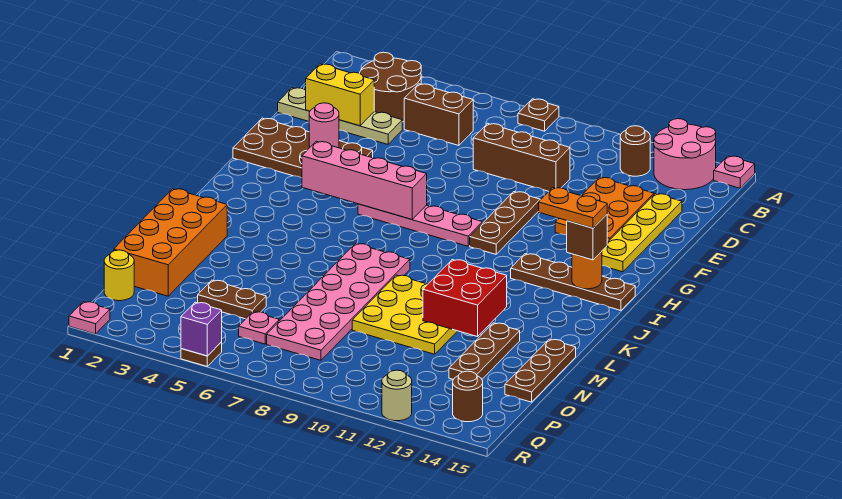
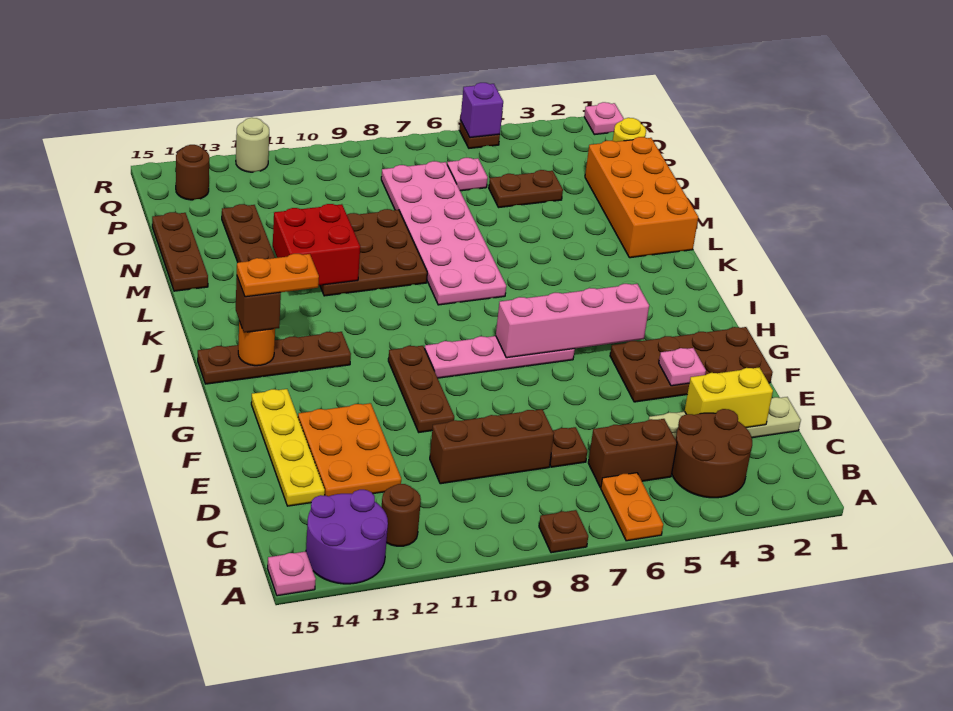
none -> orange 1x2 plate [601,473,663,541]
pink 2x2 round brick [654,119,716,190] -> purple 2x2 round brick [306,490,388,584]
none -> brown 1x1 plate [550,427,587,467]
pink 1x1 round brick [309,103,339,148] -> pink 1x1 plate [659,348,706,386]
yellow 3x3 plate [352,275,457,354] -> brown 3x3 plate [320,209,427,296]

